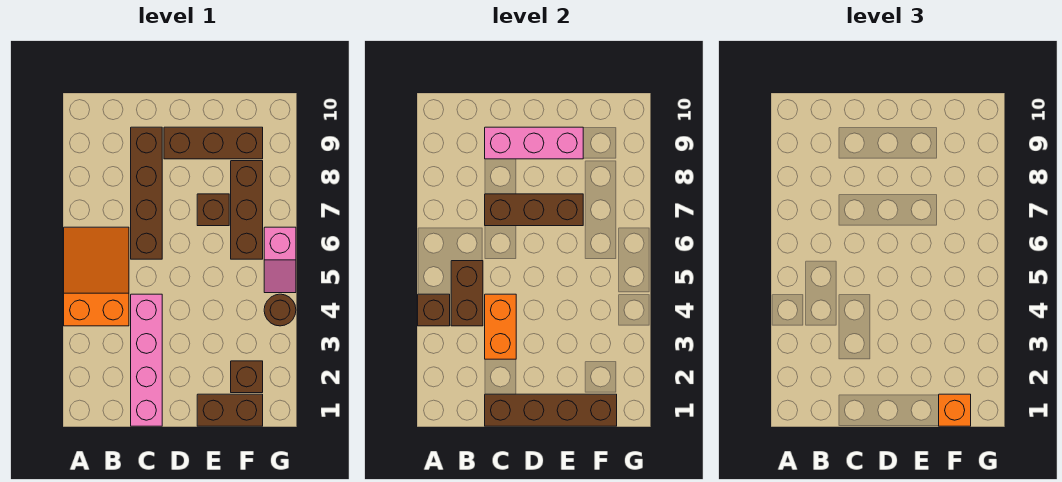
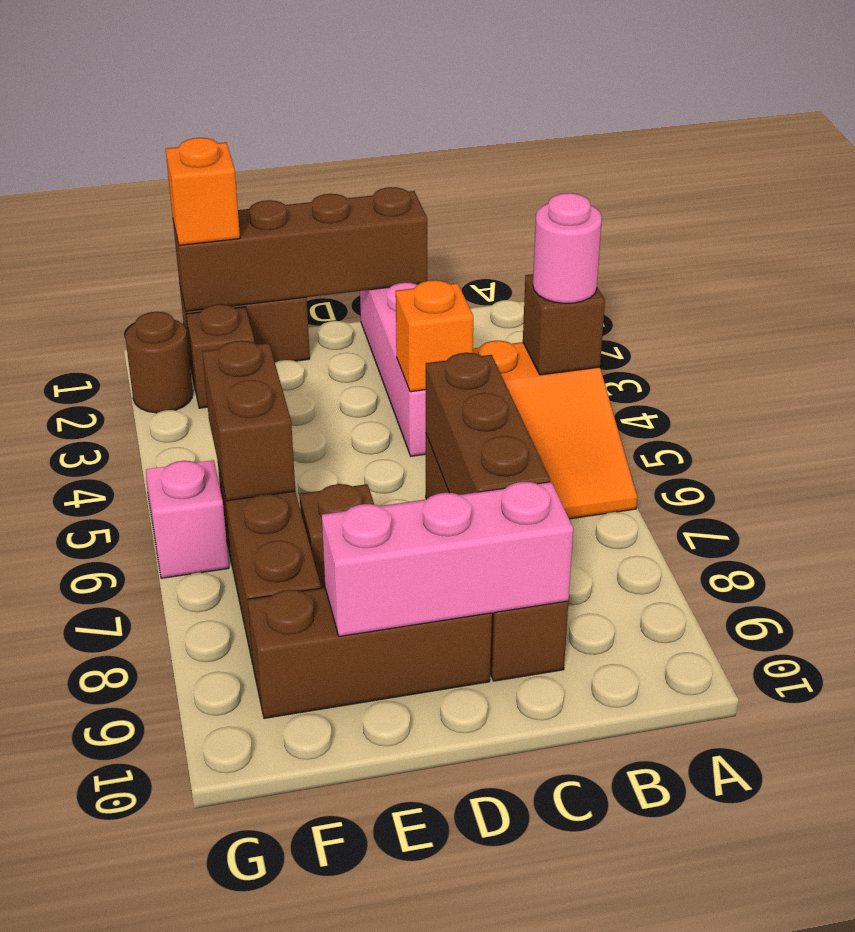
none -> pink 1x1 round brick [533,193,602,303]
brown 1x2 brick [451,261,483,326] -> brown 1x2 brick moved to [202,341,295,501]
orange 1x2 brick [485,294,516,359] -> orange 1x1 brick [396,280,473,392]
brown 1x3 brick [485,194,583,226] -> brown 1x3 brick turned to [426,353,550,495]
brown 1x1 round brick [264,294,296,326] -> brown 1x1 round brick moved to [125,312,193,413]

